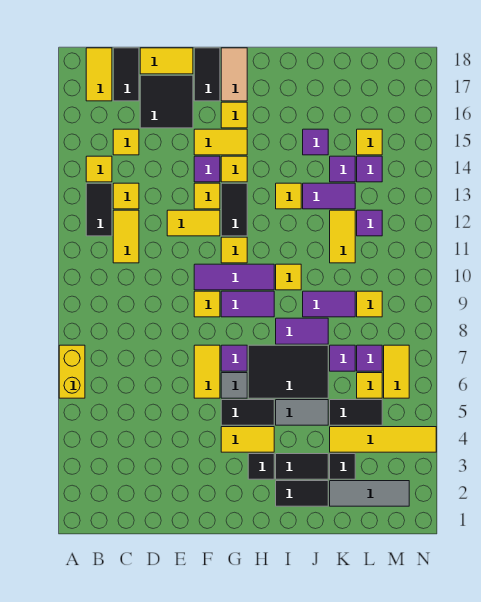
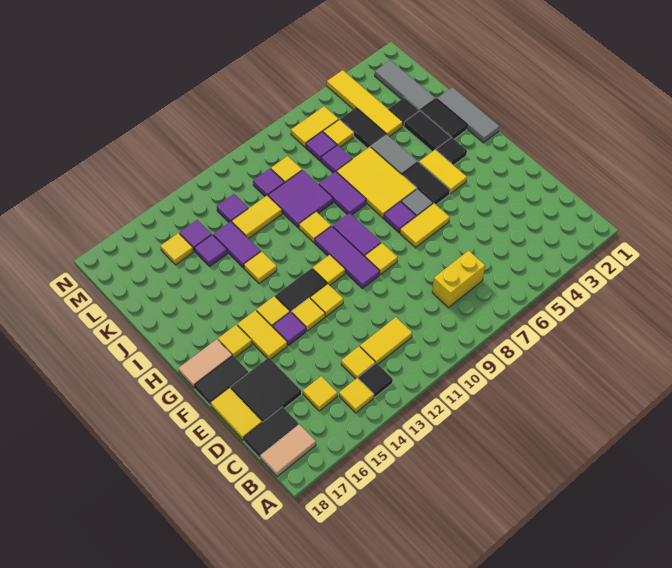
yellow 1x2 brick [59,345,85,398] -> yellow 1x2 brick moved to [432,251,485,308]
black 1x2 tile [86,183,112,236] -> black 1x1 tile [358,363,393,397]
yellow 1x2 tile [86,48,112,101] -> tan 1x2 tile [261,424,316,477]
yellow 1x2 tile [167,210,220,236] -> yellow 1x1 tile [310,284,343,317]
none -> grey 1x3 tile [437,87,499,143]
black 2x3 tile [248,345,328,398] -> yellow 2x3 tile [336,147,417,218]
purple 1x2 tile [303,291,355,317] -> purple 2x2 tile [268,170,333,228]
purple 1x1 tile [303,129,328,155] -> purple 1x1 tile moved to [253,169,284,196]

